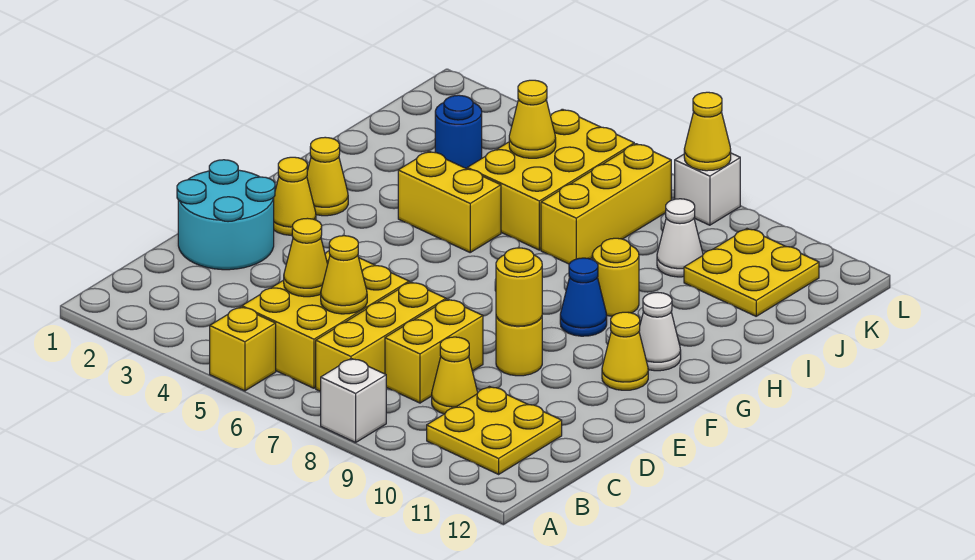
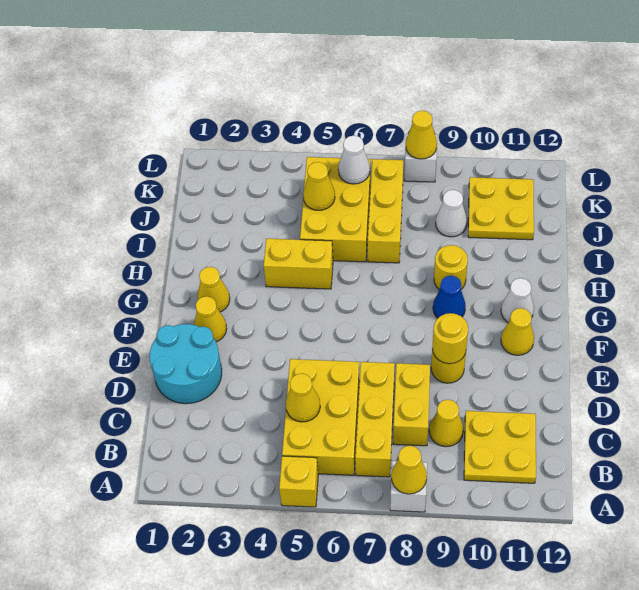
yellow 1x1 cone [321,236,367,314] -> yellow 1x1 cone moved to [391,446,427,494]
blue 1x1 round brick [435,95,482,169] -> none
none -> white 1x1 cone [338,136,370,184]

